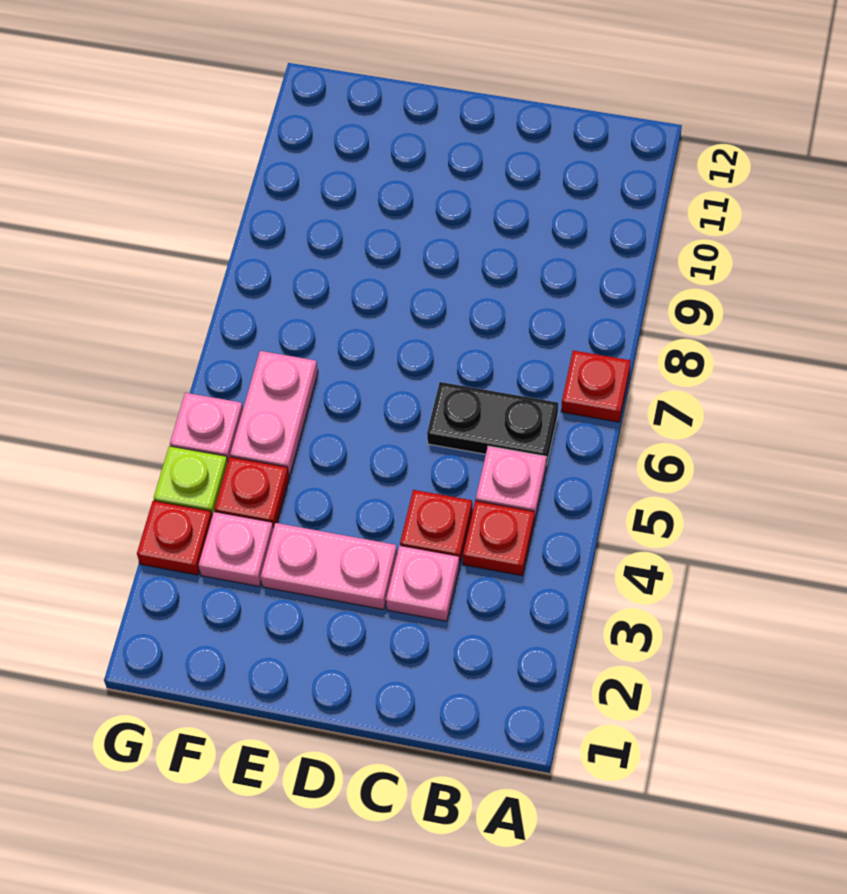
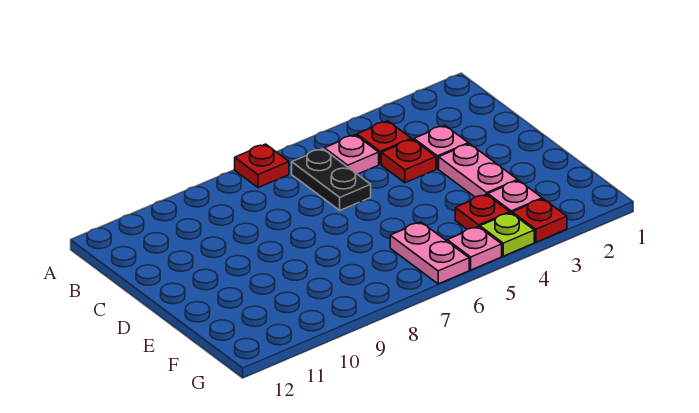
pink 1x2 plate [230,351,318,476] -> pink 1x2 plate turned to [390,222,469,284]

